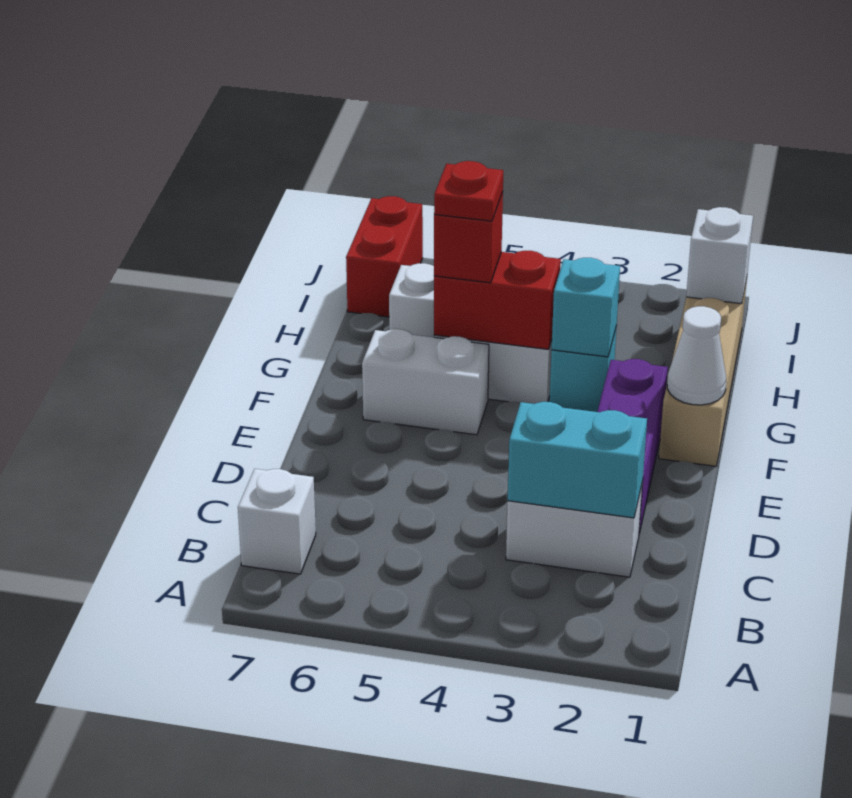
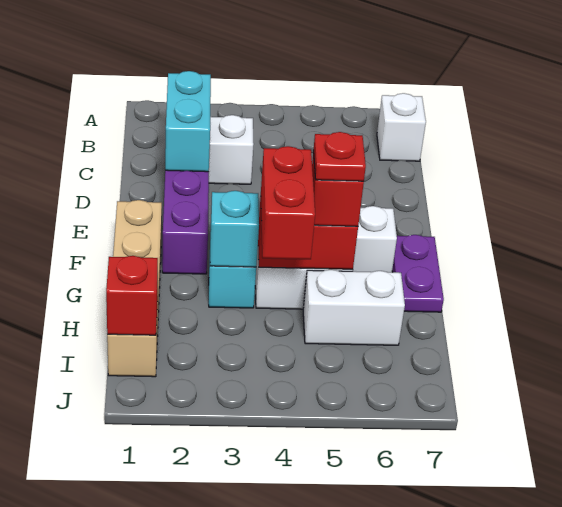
cyan 1x2 brick [508,402,647,518] -> cyan 1x2 brick turned to [165,71,211,172]
white 1x1 cone [667,306,726,405] -> none
none -> purple 1x2 plate [392,235,444,312]
white 1x1 brick [686,207,753,304] -> red 1x1 brick [106,256,158,335]
red 1x2 brick [346,196,423,317] -> red 1x2 brick moved to [261,146,315,259]

